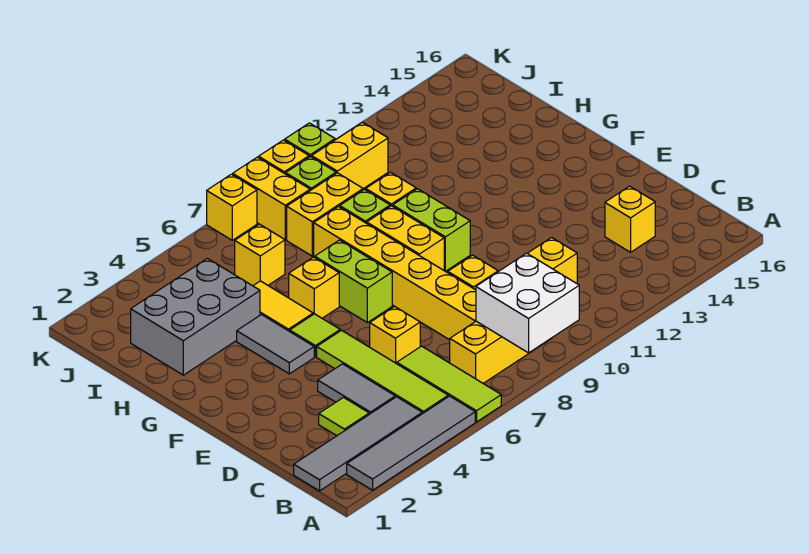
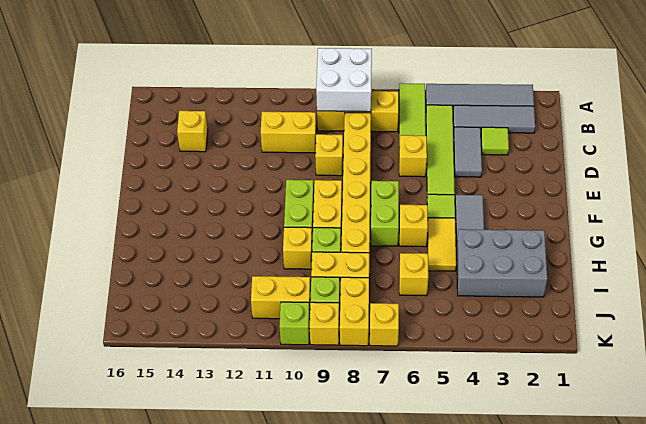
grey 1x4 tile [294,397,422,491] -> grey 1x3 tile [453,105,535,133]

